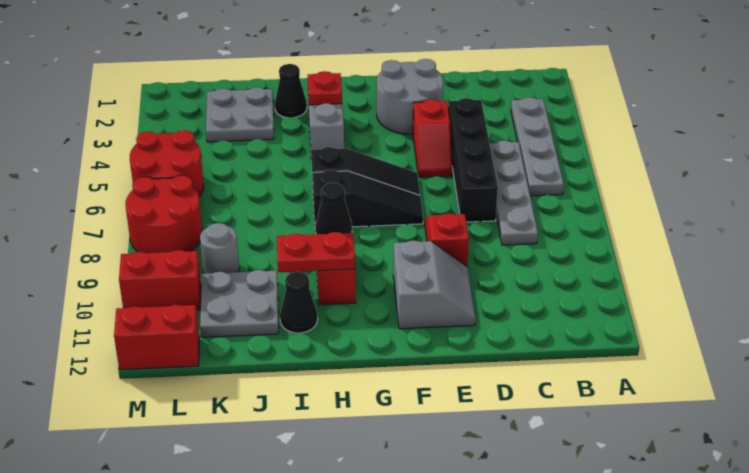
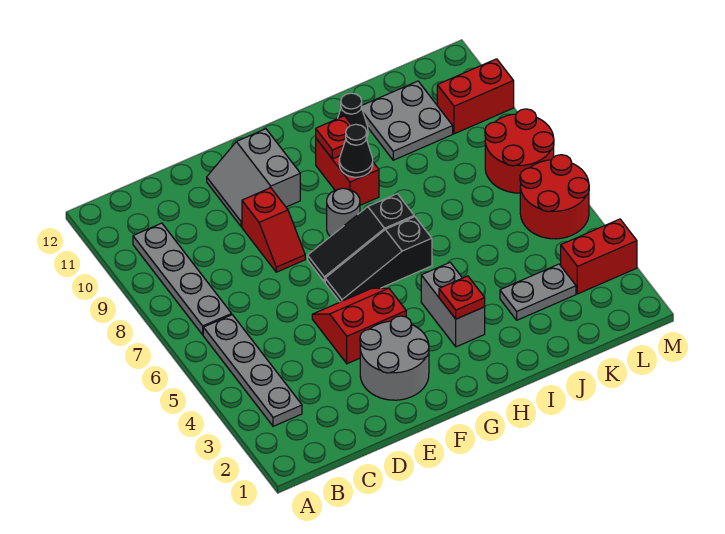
grey 1x4 plate [490,140,538,245] -> grey 1x4 plate moved to [133,223,232,335]
black 1x4 brick [448,98,498,222] -> none
red 1x2 slope [413,99,452,177] -> red 2x2 slope [312,288,406,364]
red 1x2 plate [277,232,355,272] -> red 1x1 plate [316,116,351,159]
black 1x1 cone [275,64,307,118] -> none
grey 2x2 plate [206,87,274,142] -> grey 1x2 plate [500,264,576,320]
grey 1x1 round brick [200,223,239,274] -> grey 1x1 round brick moved to [327,188,360,237]
red 1x2 brick [114,305,199,370] -> red 1x2 brick moved to [561,219,637,294]

